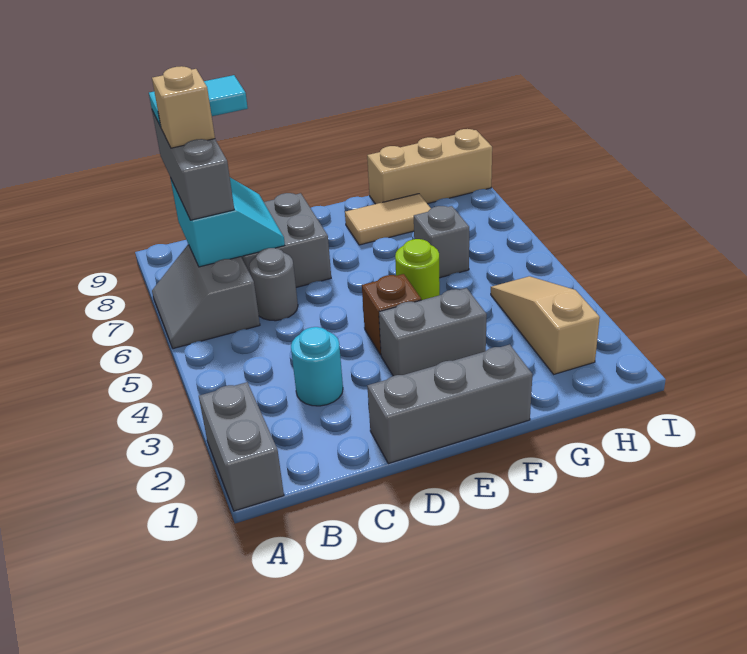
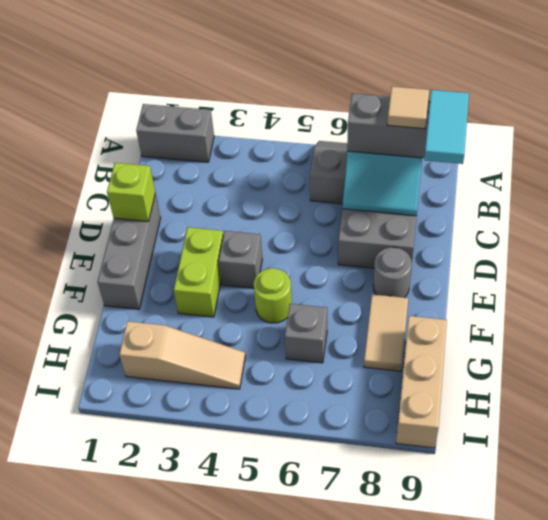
tan 1x1 brick [152,66,215,148] -> tan 1x1 tile [387,87,429,129]
cyan 1x1 round brick [291,327,343,406] -> none
grey 1x1 round brick [249,248,298,321] -> grey 1x1 round brick moved to [373,247,412,298]
none -> lime 1x1 brick [107,163,156,222]
grey 1x2 brick [379,288,487,376] -> lime 1x2 brick [174,227,223,317]
brown 1x1 brick [362,274,421,355] -> grey 1x1 brick [219,231,262,288]

